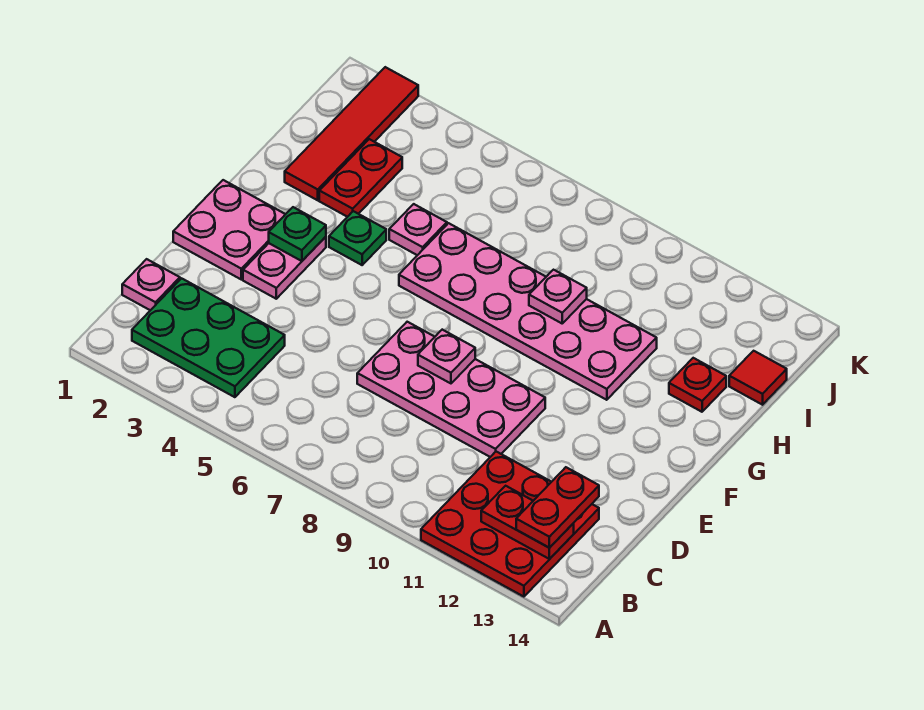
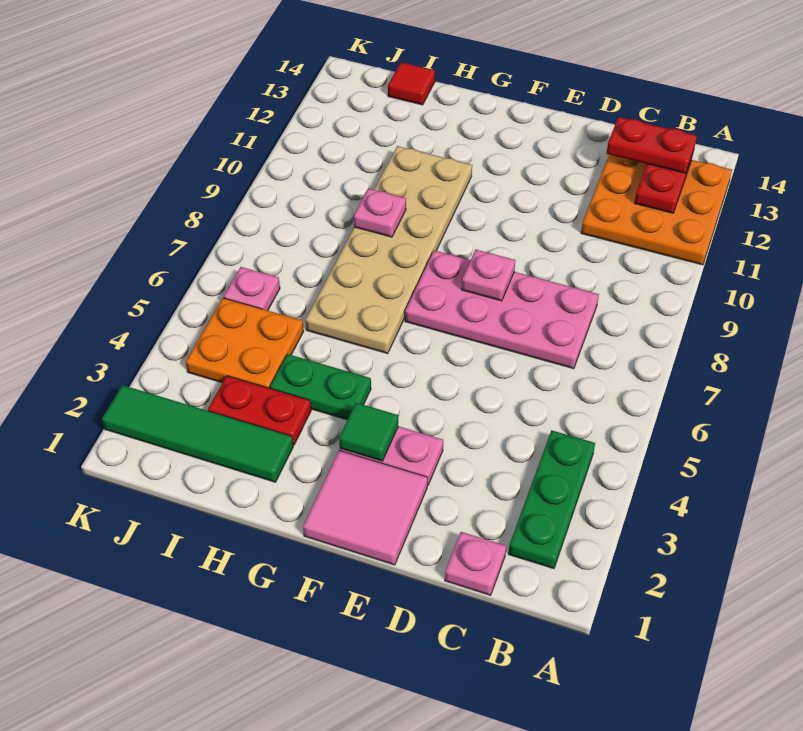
red 3x3 plate [421,452,599,597] -> orange 3x3 plate [581,155,732,265]
green 2x3 plate [132,278,285,397] -> green 1x3 plate [508,430,595,569]
pink 2x4 plate [357,322,545,457] -> pink 2x4 plate turned to [405,250,599,369]
pink 2x2 plate [173,180,285,279] -> pink 2x2 tile [303,450,428,565]
green 1x1 plate [269,207,326,261] -> green 1x1 tile [339,403,398,461]
green 1x1 plate [329,211,386,265] -> green 1x2 plate [270,354,371,420]
pink 2x6 plate [399,223,657,400] -> tan 2x6 plate [306,146,472,353]
red 1x4 tile [285,67,418,200] -> green 1x4 tile [102,385,293,482]
pink 1x1 plate [389,204,447,255] -> pink 1x1 plate moved to [224,267,280,310]
red 1x1 plate [669,358,726,412] -> none
none -> orange 2x2 plate [186,298,304,388]

